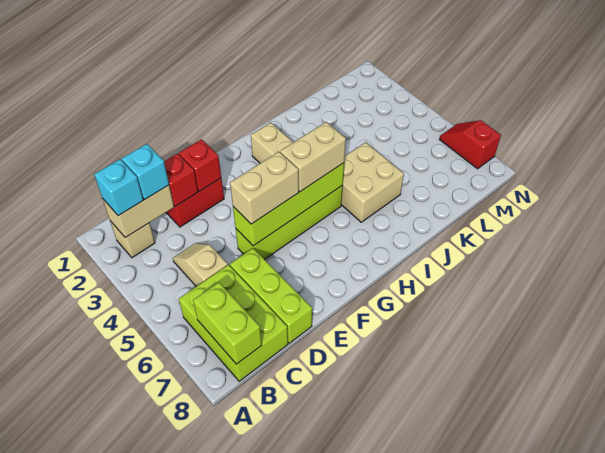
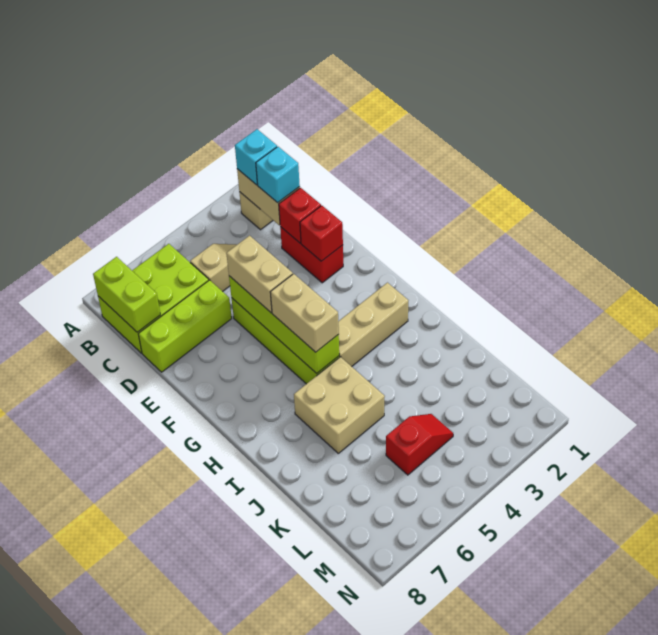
lime 1x2 brick [193,282,262,364] -> lime 1x2 brick turned to [93,257,160,332]
red 1x2 slope [439,120,501,169] -> red 1x2 slope moved to [386,414,453,475]

